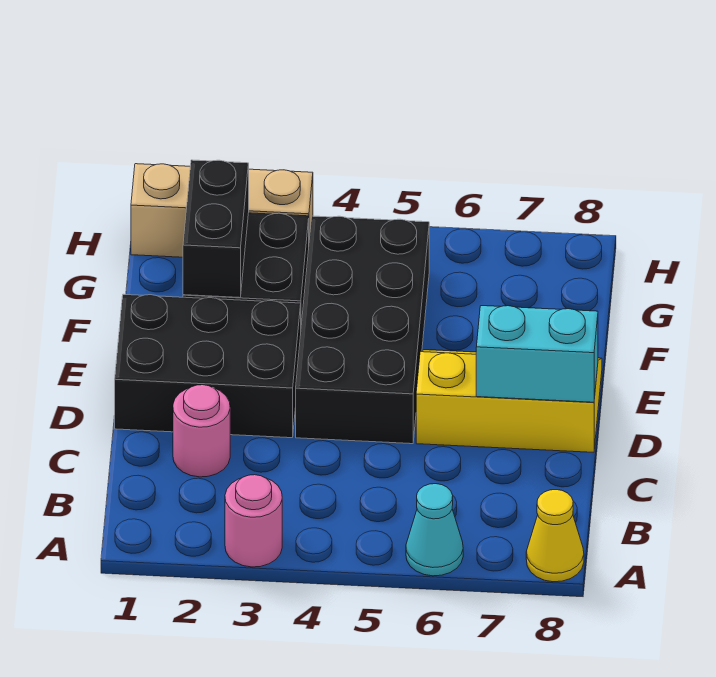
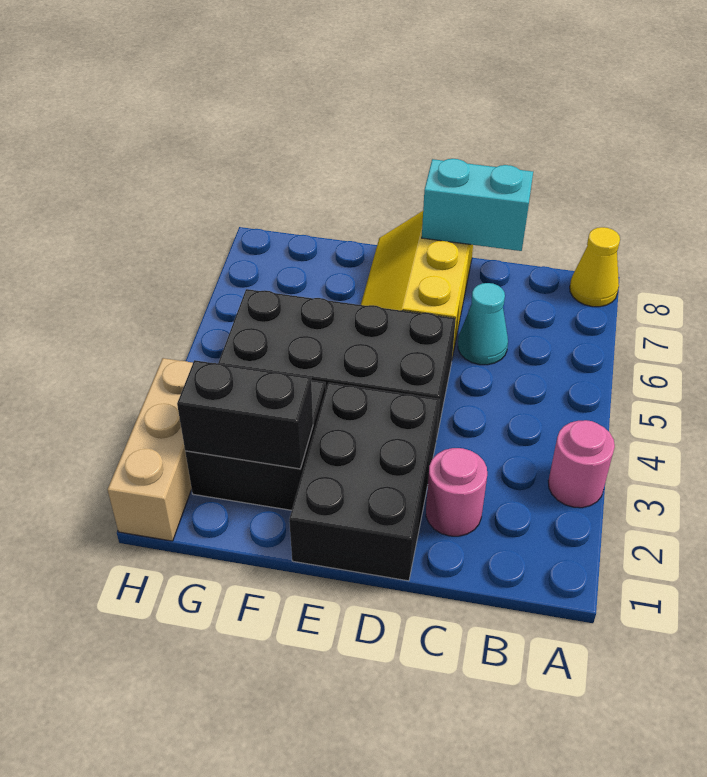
cyan 1x1 cone [406,484,463,576] -> cyan 1x1 cone moved to [458,283,508,365]
cyan 1x2 brick [476,306,598,402] -> cyan 1x2 brick turned to [422,159,533,251]

